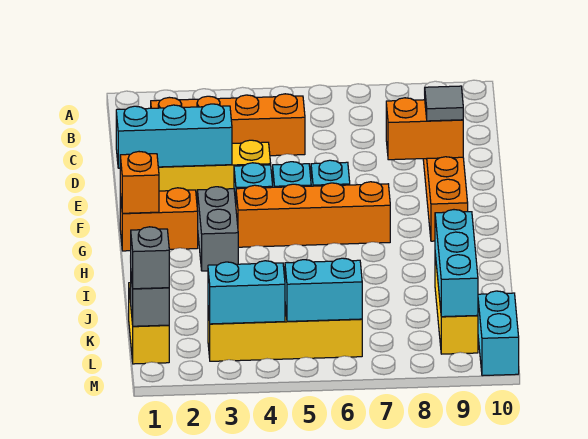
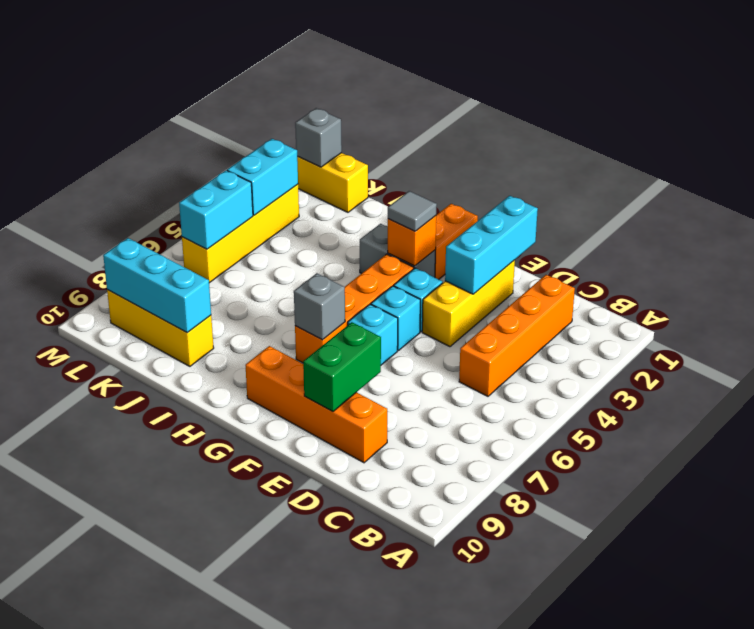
orange 1x2 brick [386,98,463,160] -> green 1x2 brick [303,322,381,412]
grey 1x1 tile [425,86,463,121] -> grey 1x1 tile moved to [388,191,437,231]
orange 1x1 brick [120,152,159,213] -> orange 1x1 brick moved to [388,216,436,266]
grey 1x1 brick [131,227,169,289] -> grey 1x1 brick moved to [294,273,345,340]
cyan 1x2 brick [478,291,519,376] -> none

